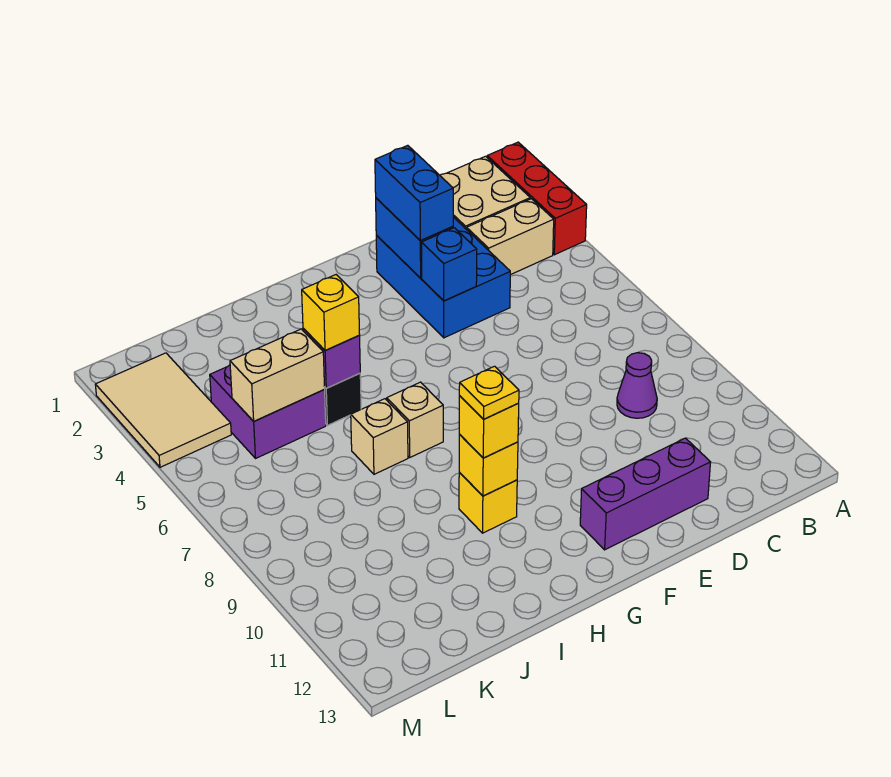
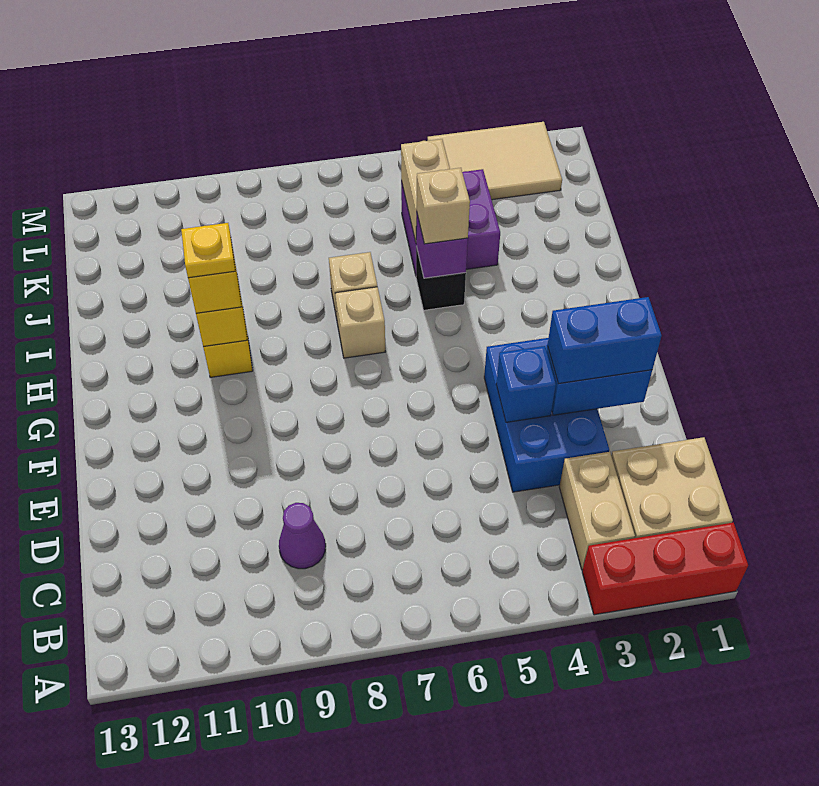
blue 2x3 brick [376,217,510,338] -> blue 2x3 brick turned to [484,338,609,492]
purple 1x3 brick [580,438,710,550] -> none
yellow 1x1 brick [302,275,360,351] -> tan 1x1 brick [416,168,470,244]

